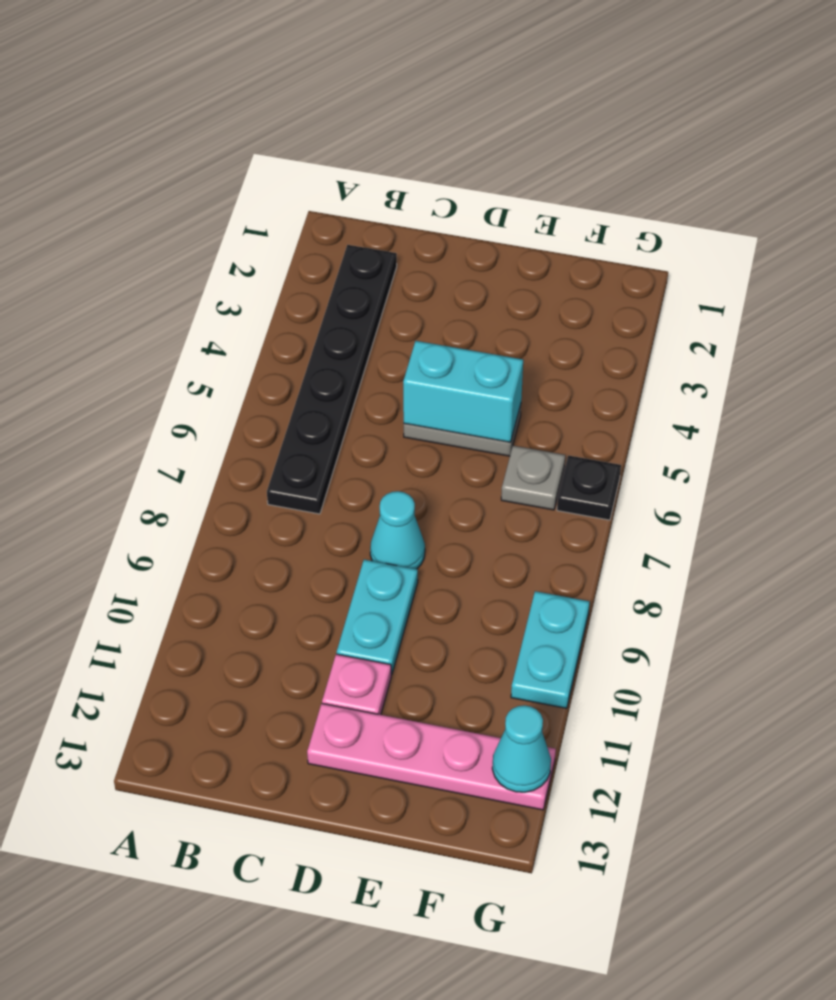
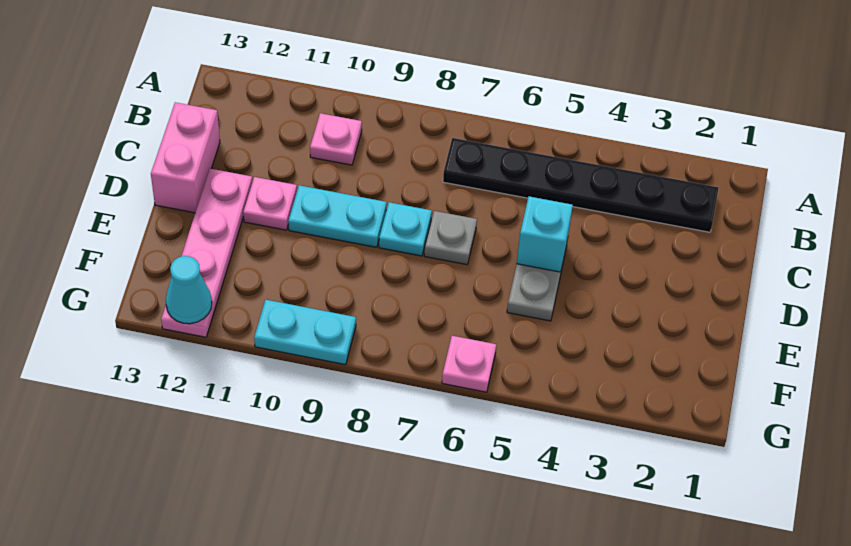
none -> pink 1x1 plate [310,113,362,165]
none -> pink 1x2 brick [151,102,220,213]
cyan 1x2 brick [403,341,523,442] -> cyan 1x1 brick [517,196,573,272]
cyan 1x1 cone [370,491,425,569] -> cyan 1x1 plate [379,202,432,256]
grey 1x1 plate [501,446,565,510] -> grey 1x1 plate moved to [424,211,477,265]
black 1x1 plate [557,455,621,520] -> pink 1x1 plate [442,336,496,392]

